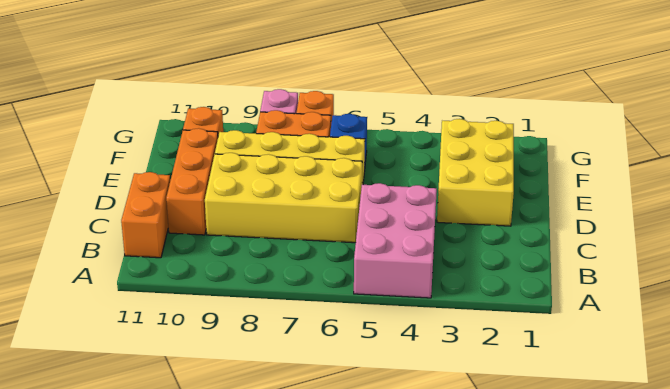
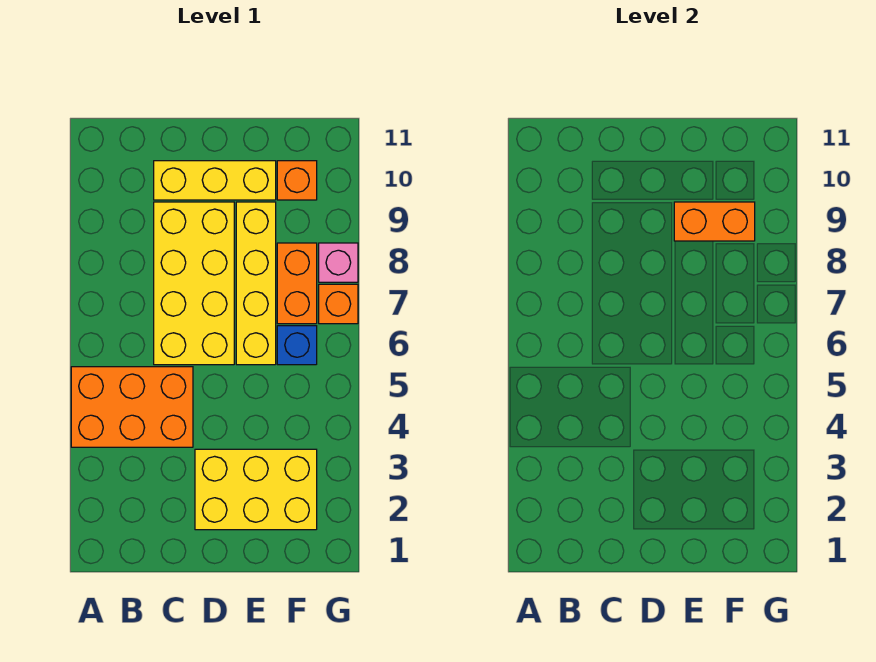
pink 2x3 brick [354,183,437,298] -> orange 2x3 brick [71,367,193,447]
orange 1x2 brick [121,172,170,258] -> orange 1x2 brick moved to [674,202,755,241]
orange 1x3 brick [166,128,218,235] -> yellow 1x3 brick [154,161,276,200]

